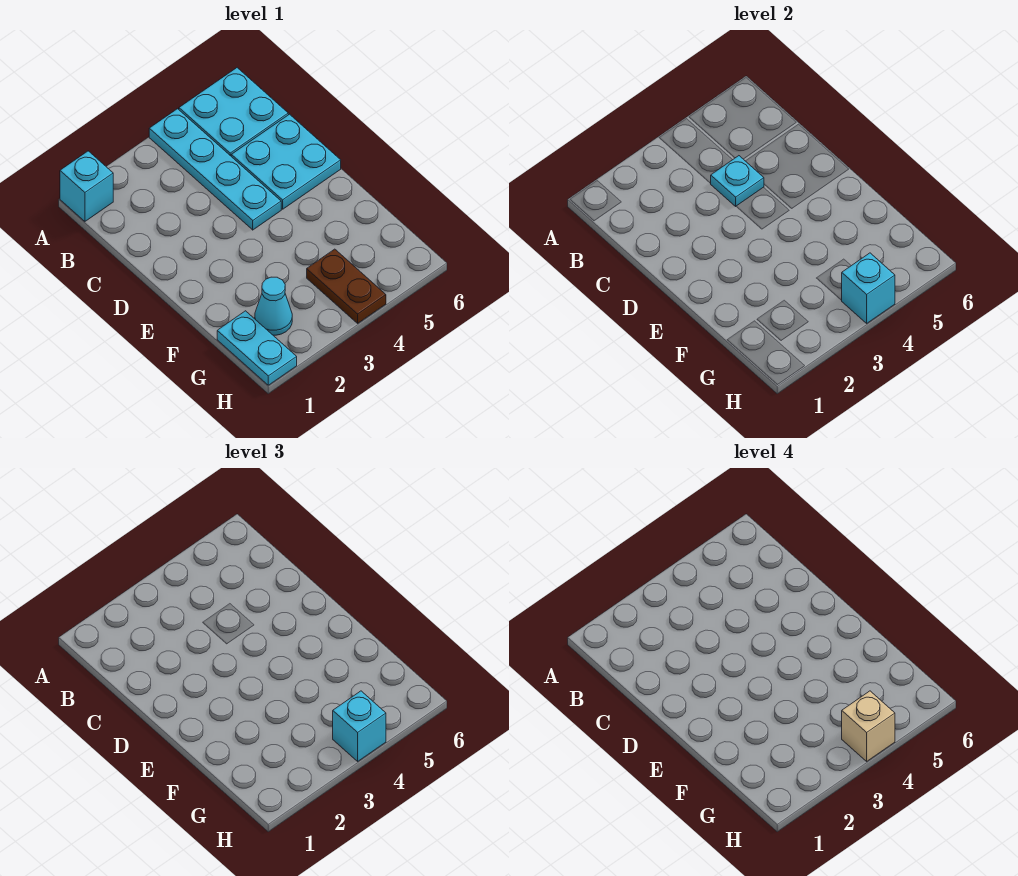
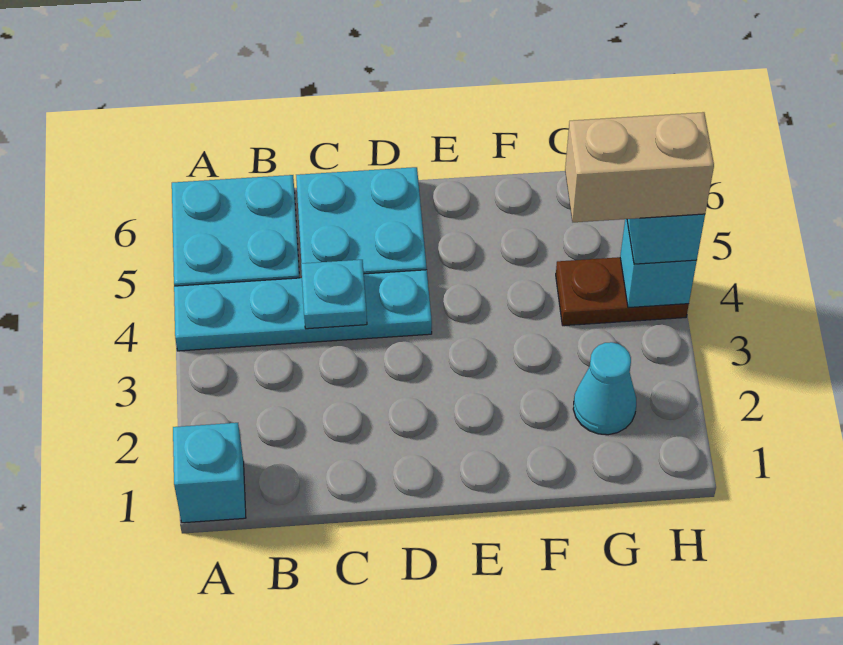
cyan 1x2 plate [217,311,297,385] -> none
tan 1x1 brick [842,691,895,761] -> tan 1x2 brick [565,112,714,222]

